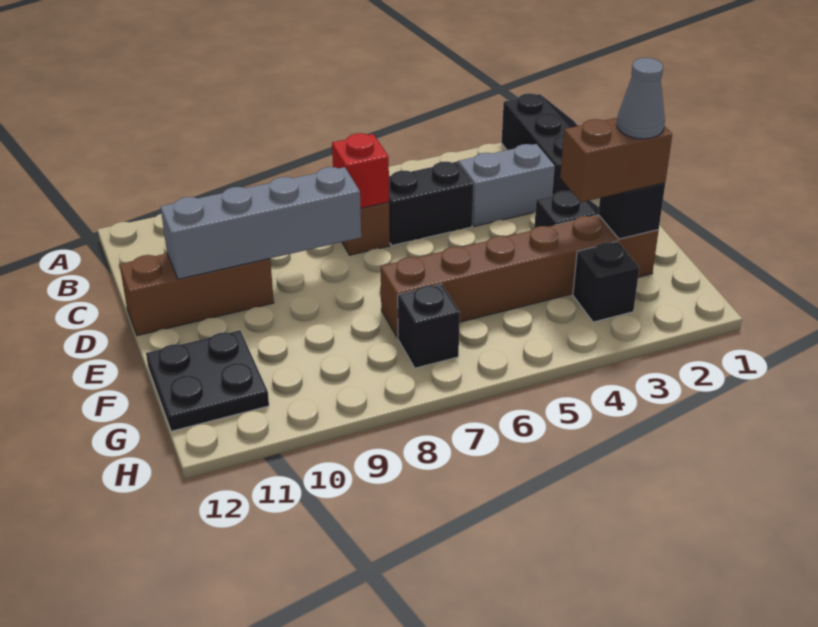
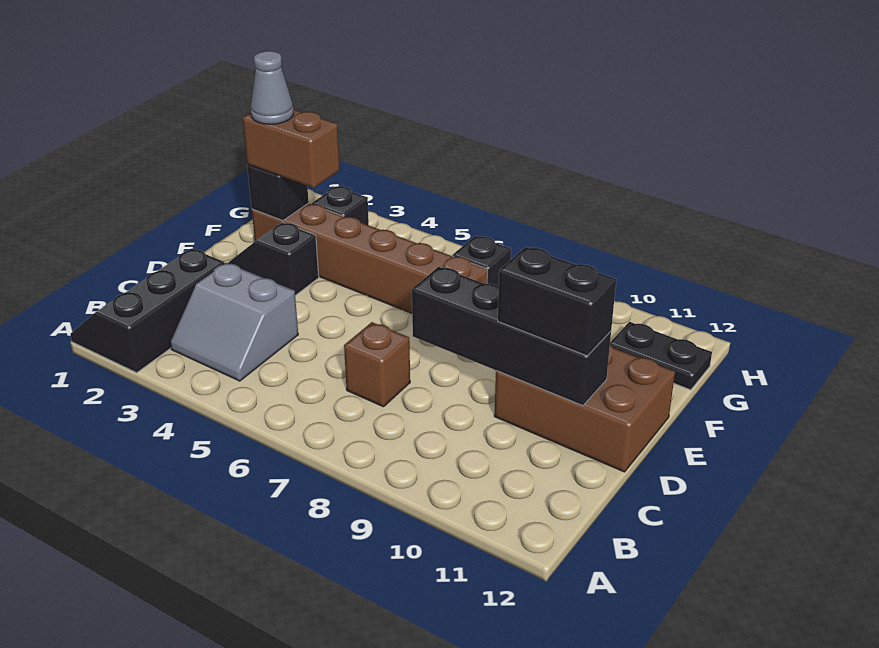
black 1x2 brick [389,162,474,245] -> black 1x2 brick moved to [498,247,616,356]
red 1x1 brick [332,133,389,208] -> none
grey 1x4 brick [161,167,361,279] -> black 1x4 brick [412,267,611,406]
brown 1x3 brick [120,254,274,336] -> brown 2x3 brick [494,345,675,472]
black 2x2 plate [146,330,269,431] -> black 1x2 plate [610,322,712,390]

